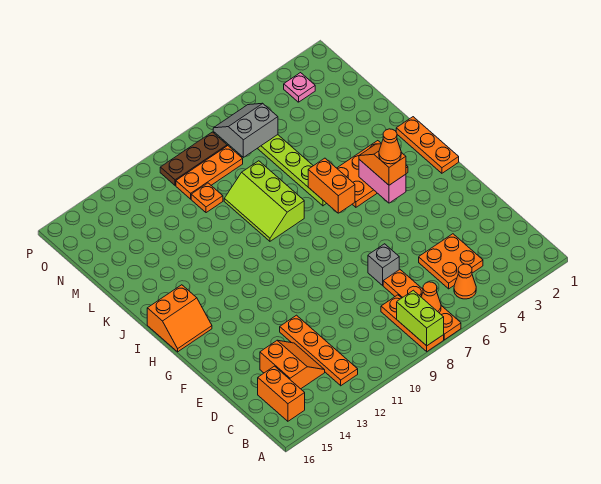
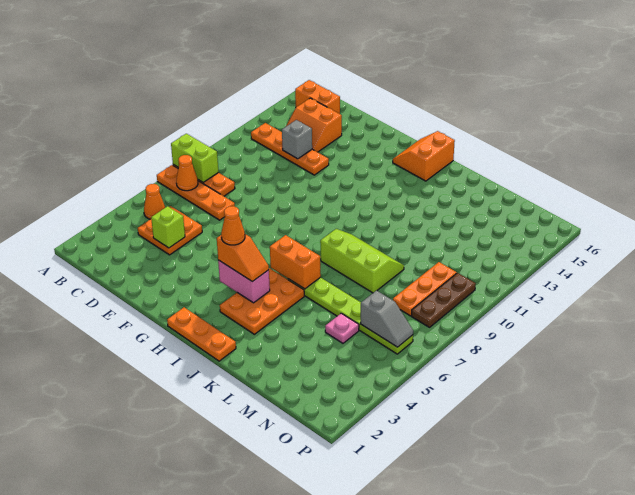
none -> lime 1x1 brick [151,206,185,248]
grey 1x1 brick [368,244,399,285] -> grey 1x1 brick moved to [282,120,312,159]
orange 1x1 plate [191,183,223,213] -> none
grey 2x2 slope [213,103,278,157] -> grey 1x2 slope [361,291,413,347]
pink 1x1 plate [284,73,315,102] -> pink 1x1 plate moved to [325,313,359,343]

